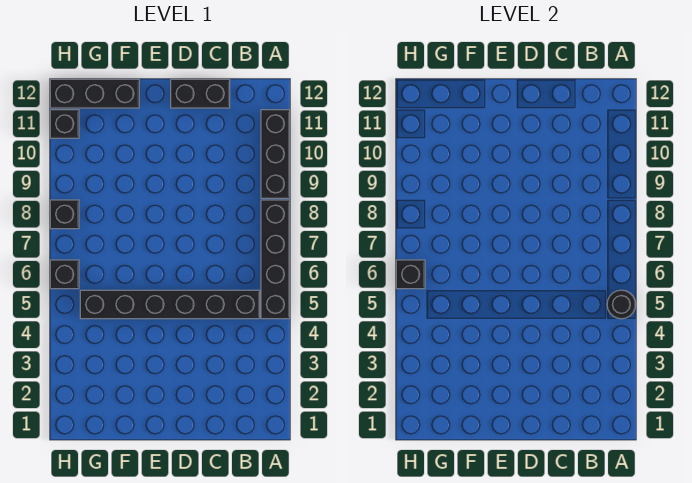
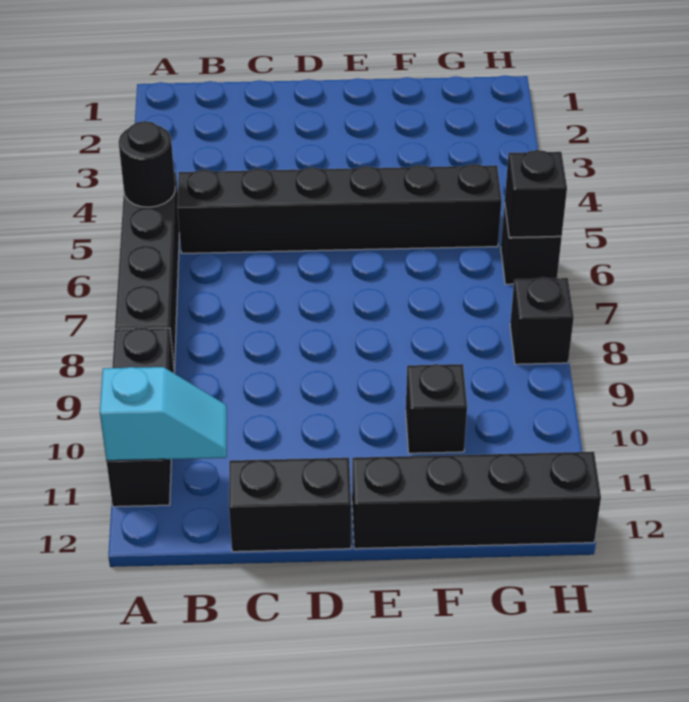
none -> cyan 1x2 slope [100,367,227,461]
black 1x3 brick [50,79,139,108] -> black 1x4 brick [352,452,601,549]
black 1x1 brick [50,110,79,138] -> black 1x1 brick moved to [406,364,467,453]

